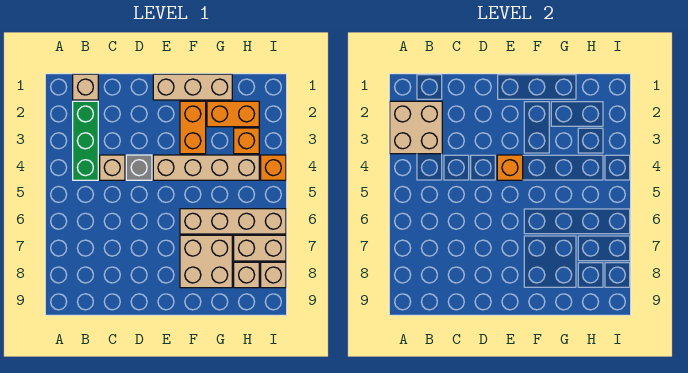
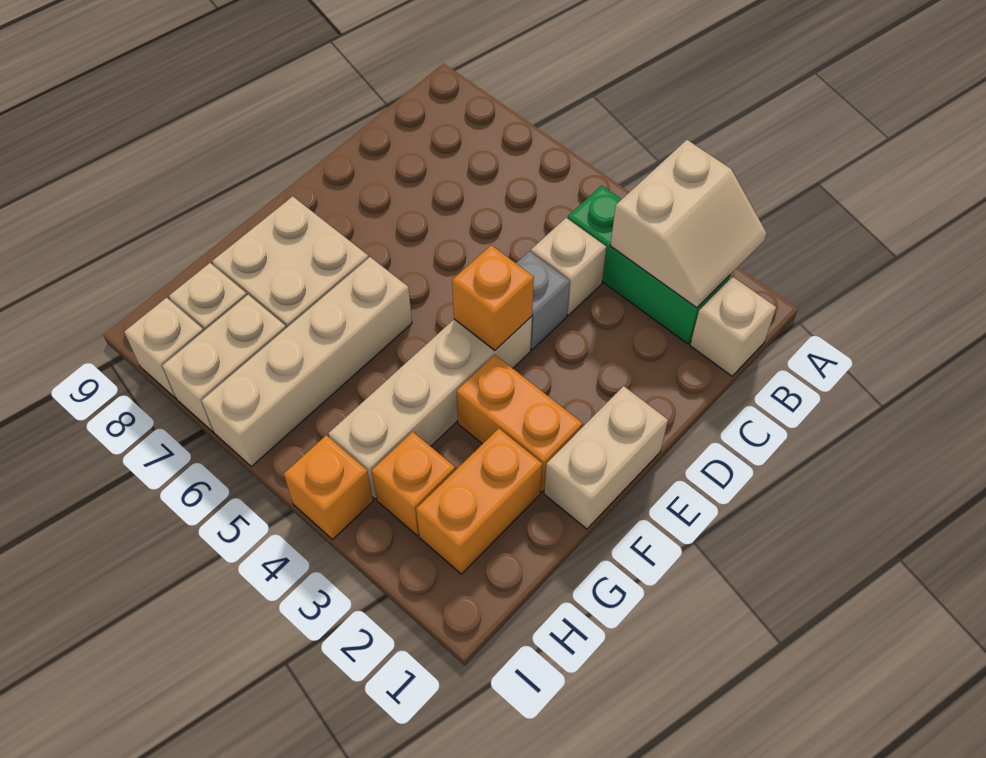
tan 2x2 brick [390,101,442,154] -> tan 2x2 slope [610,140,766,308]
tan 1x3 brick [153,74,232,100] -> tan 1x2 brick [544,386,668,529]

